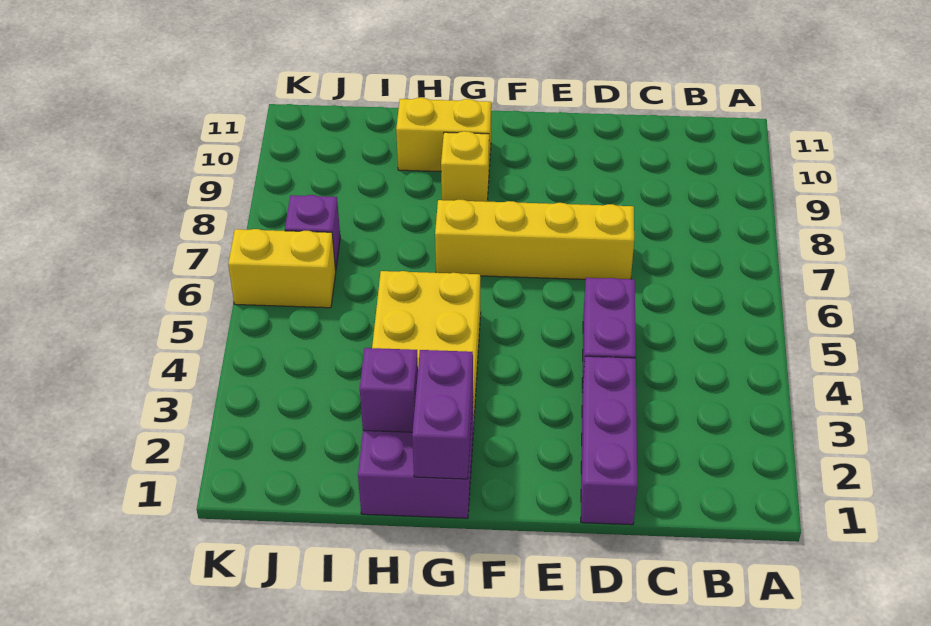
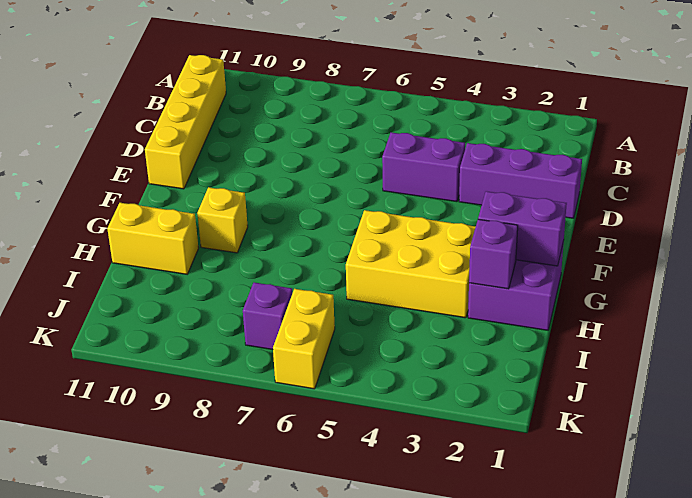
yellow 1x4 brick [435,200,634,279] -> yellow 1x4 brick moved to [145,55,226,189]
yellow 1x2 brick [396,98,491,172] -> yellow 1x2 brick turned to [107,203,198,274]

